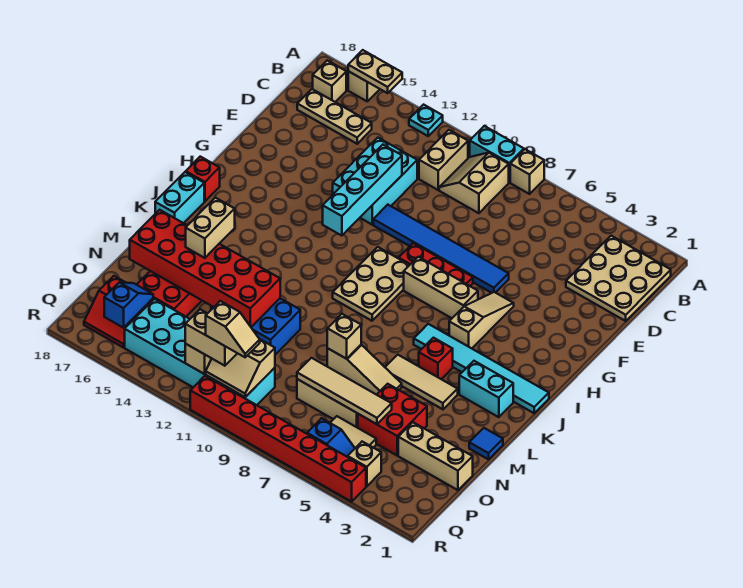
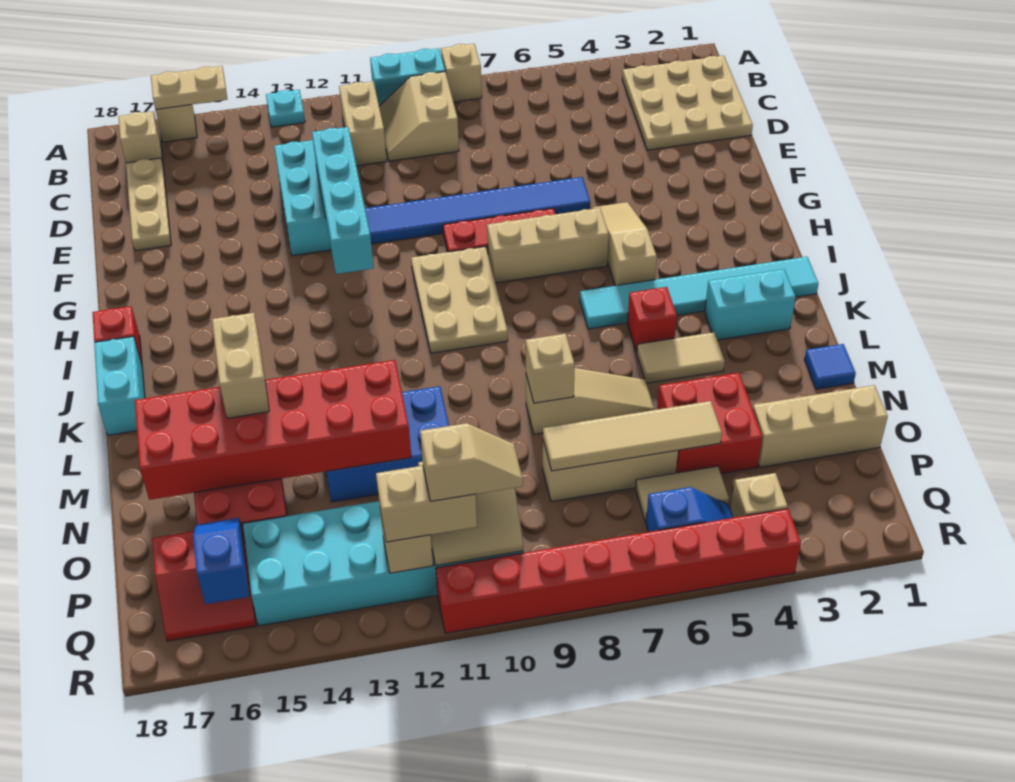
tan 1x3 plate [297,89,372,144] -> tan 1x3 plate turned to [126,158,171,251]
tan 1x3 tile [385,355,458,409] -> tan 1x2 tile [637,332,725,383]

